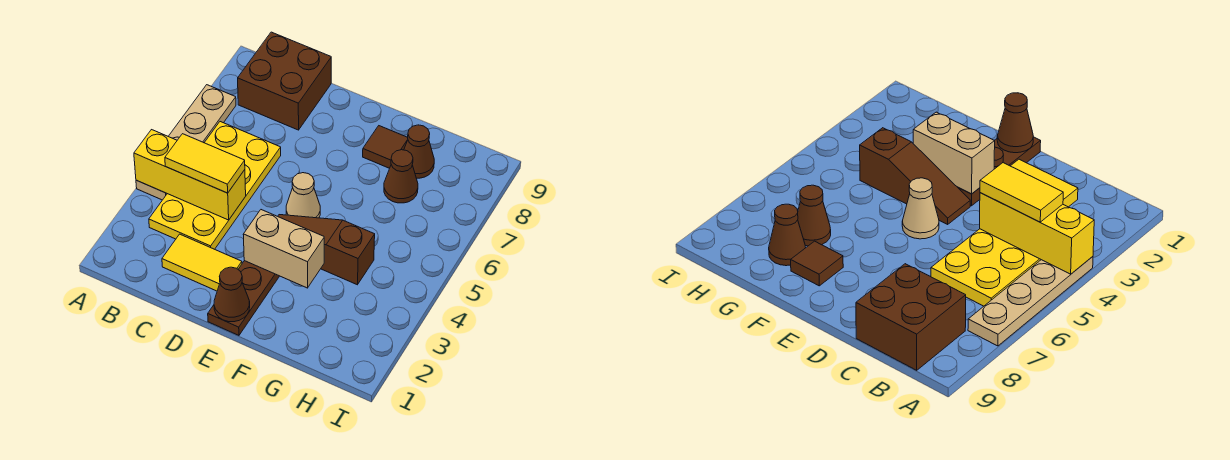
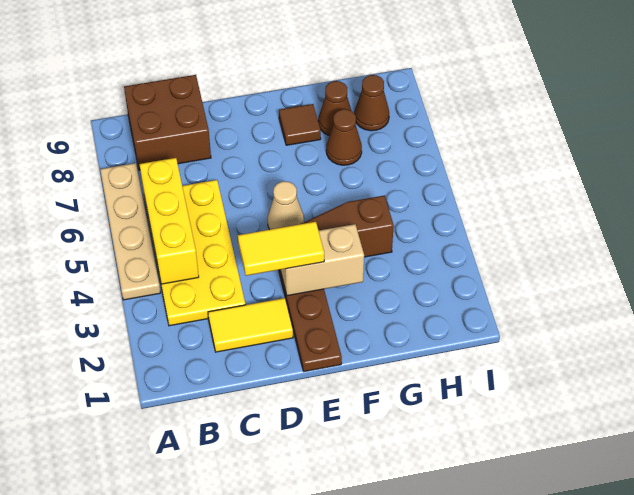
yellow 1x3 brick [134,130,246,220] -> yellow 1x3 brick turned to [139,158,199,284]
yellow 1x2 tile [165,134,245,193] -> yellow 1x2 tile moved to [238,222,324,276]
brown 1x1 cone [214,267,250,322] -> brown 1x1 cone moved to [354,75,389,131]

